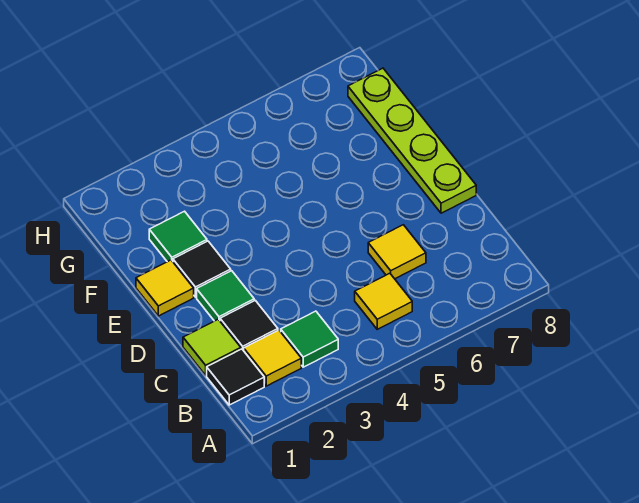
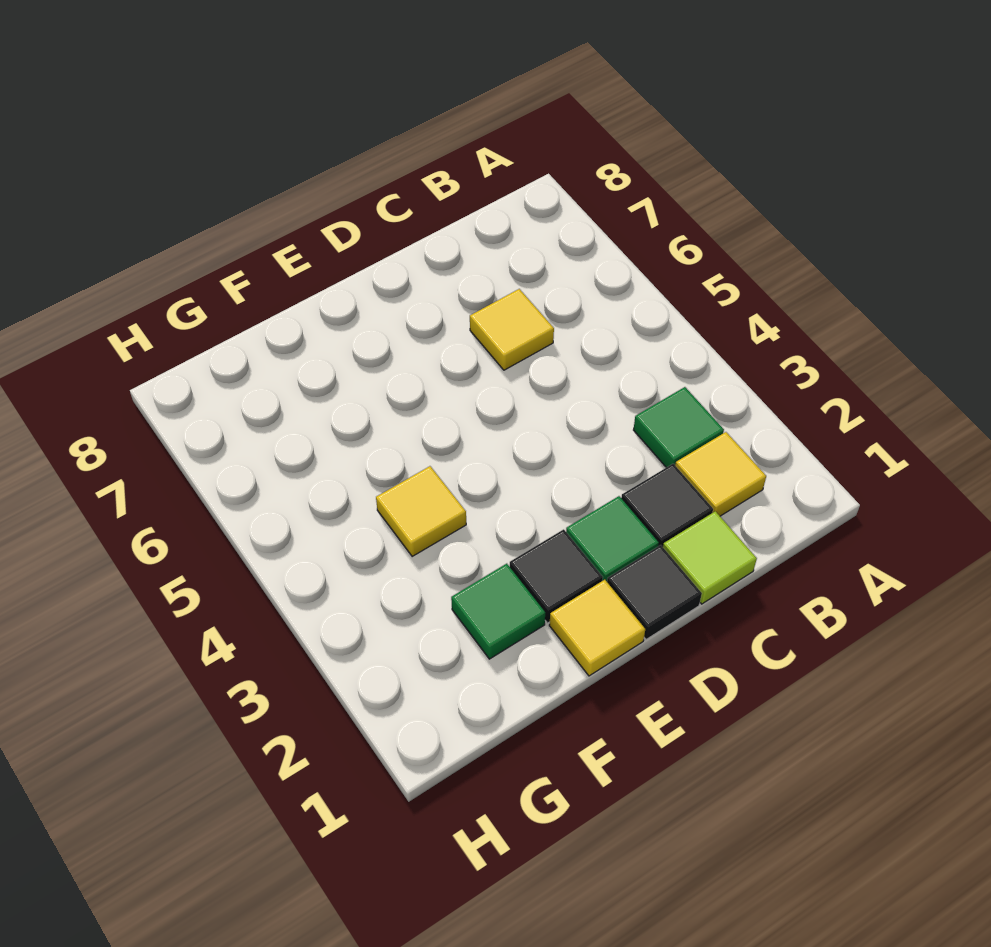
black 1x1 tile [207,349,264,405] -> black 1x1 tile moved to [607,545,702,639]
yellow 1x1 tile [355,273,412,329] -> yellow 1x1 tile moved to [376,466,466,556]
lime 1x4 plate [348,68,476,213] -> none

